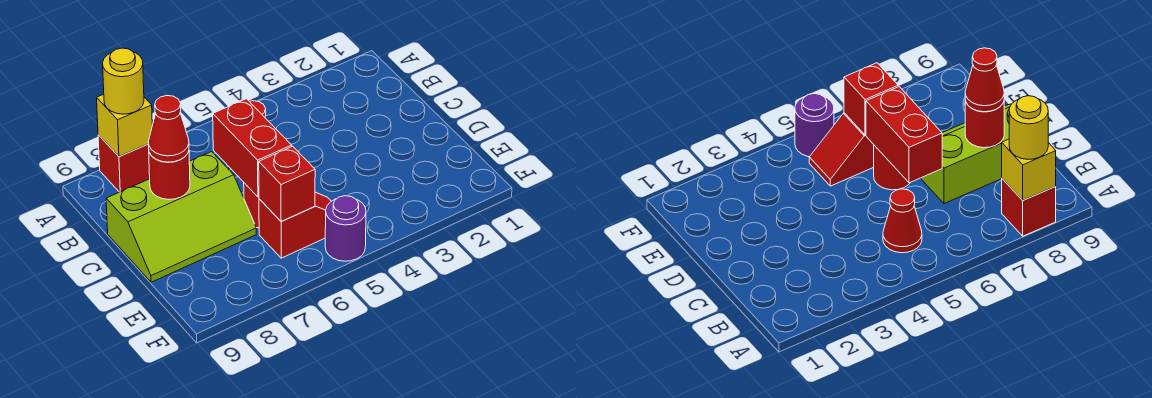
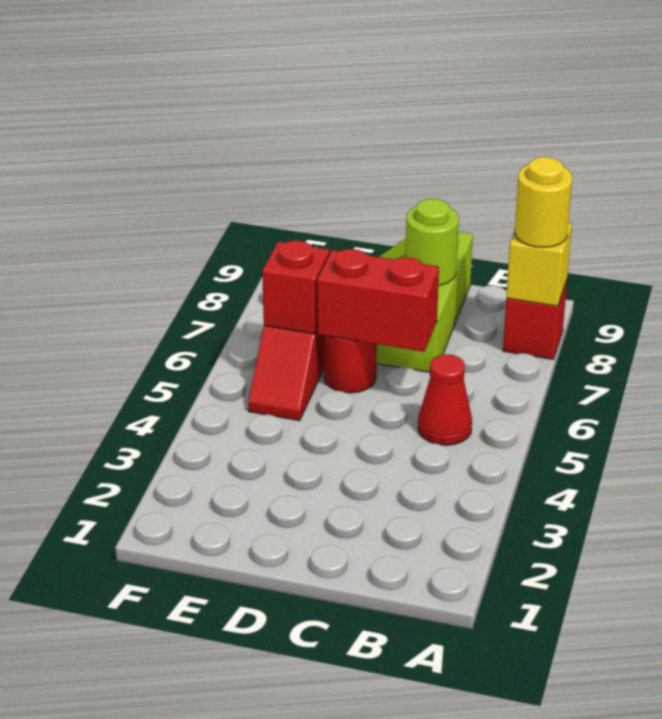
red 1x1 round brick [149,151,190,200] -> lime 1x1 round brick [405,199,459,285]
red 1x1 cone [148,96,189,162] -> none
purple 1x1 round brick [325,196,366,261] -> none

